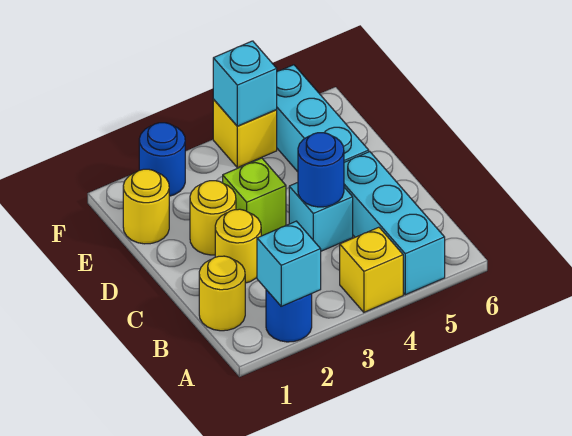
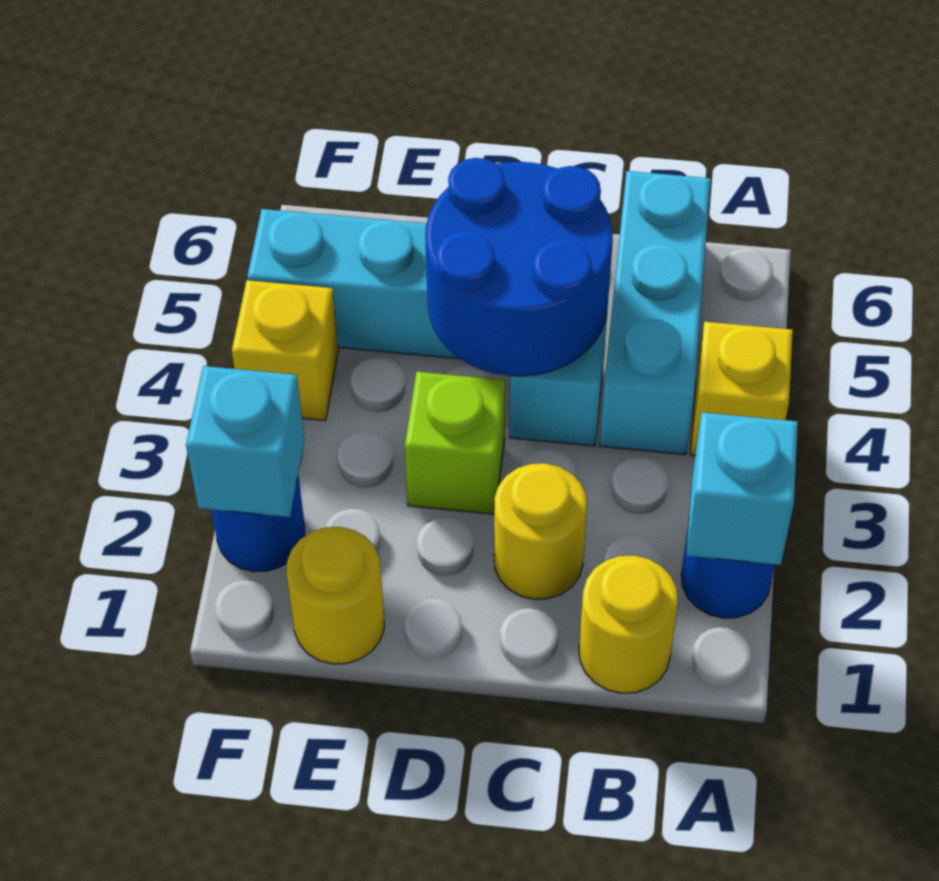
cyan 1x3 brick [344,152,445,295] -> cyan 1x3 brick turned to [600,171,711,455]
blue 1x1 round brick [298,133,344,207] -> blue 2x2 round brick [425,158,613,376]
yellow 1x1 round brick [190,181,236,255] -> none
cyan 1x1 brick [213,41,277,126] -> cyan 1x1 brick moved to [186,366,304,517]

